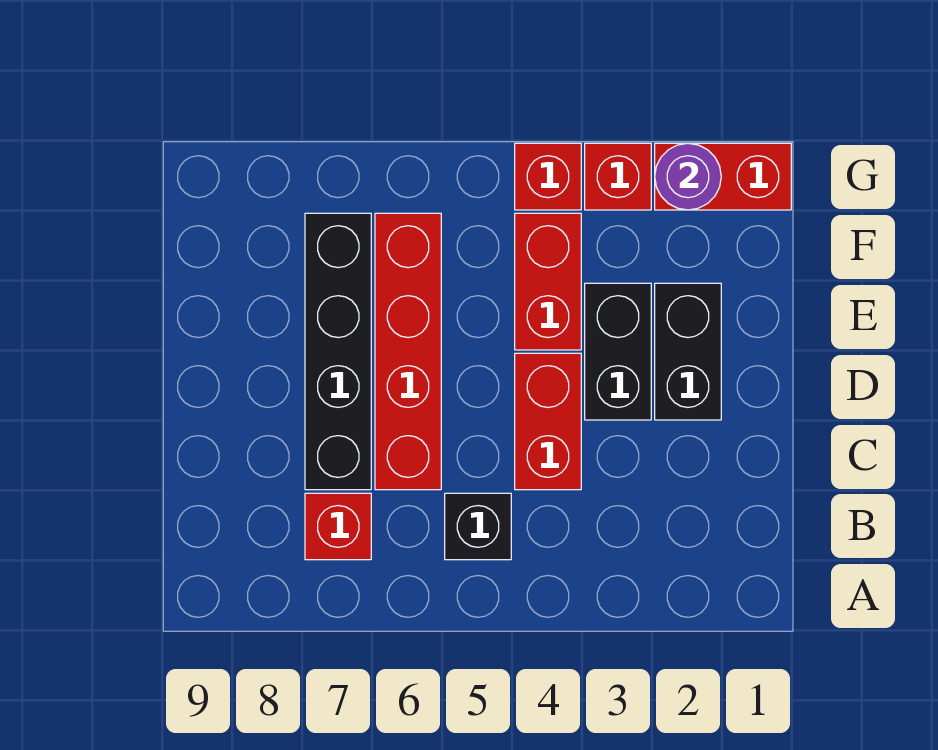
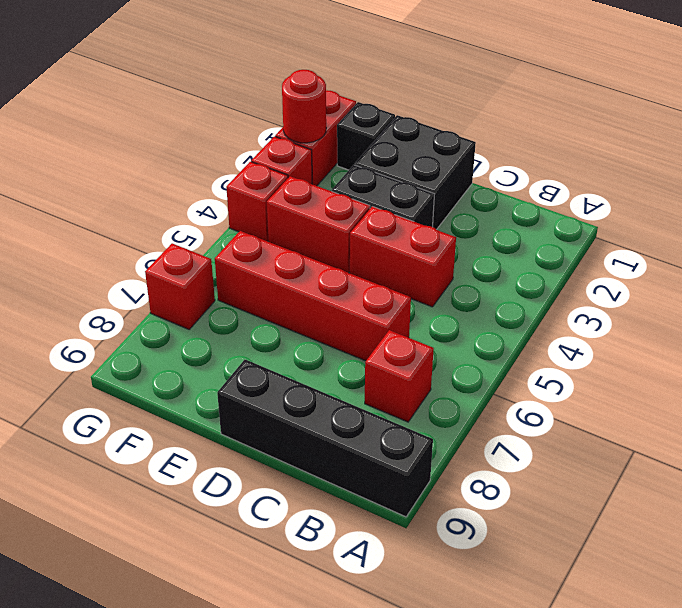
black 1x1 brick [445,493,511,560] -> black 1x1 brick moved to [337,102,395,170]
black 1x4 brick [305,213,371,490] -> black 1x4 brick moved to [217,359,433,517]
black 1x2 brick [655,283,721,420] -> black 2x2 brick [355,115,476,230]
purple 1x1 round brick [655,143,721,210] -> red 1x1 round brick [282,70,326,143]
none -> red 1x1 brick [145,243,215,329]

